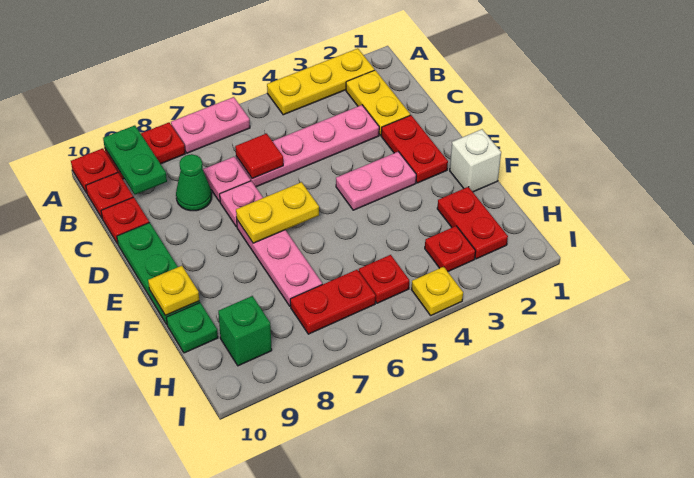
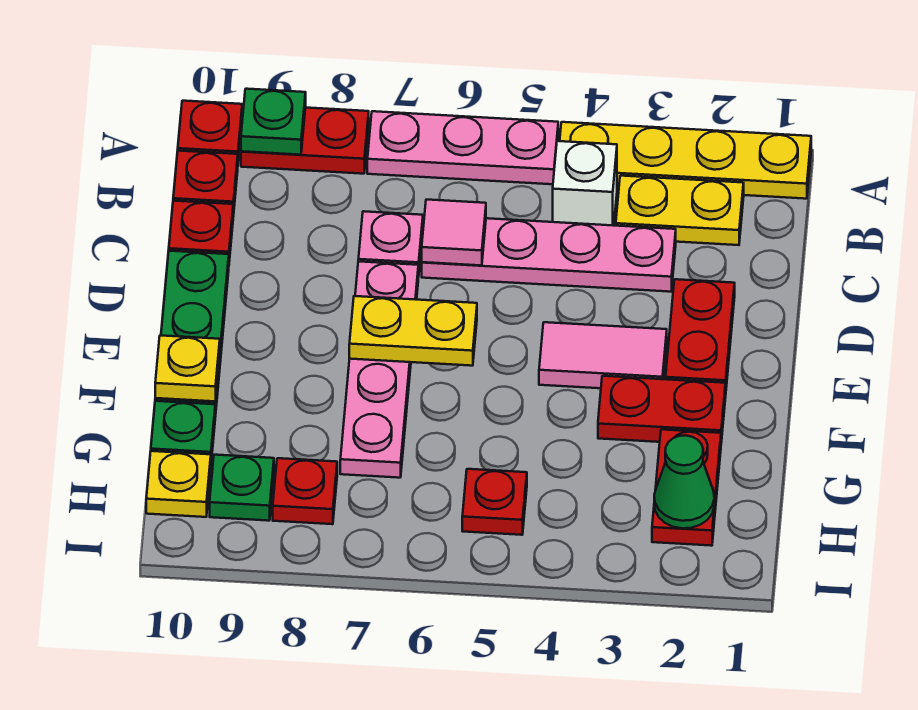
yellow 1x3 plate [267,48,374,115] -> yellow 1x4 plate [560,122,811,199]
pink 1x2 plate [171,97,250,153] -> pink 1x3 plate [367,111,558,184]
green 1x2 plate [103,125,167,195] -> green 1x1 plate [241,89,306,155]
yellow 1x2 plate [346,70,410,135] -> yellow 1x2 plate turned to [616,176,744,245]
red 1x1 tile [235,133,283,179] -> pink 1x1 tile [422,200,486,266]
green 1x1 cone [176,154,212,211] -> green 1x1 cone moved to [654,435,714,528]
pink 1x2 plate [336,152,416,210] -> pink 1x2 tile [539,322,667,388]
white 1x1 brick [450,129,501,192] -> white 1x1 brick moved to [553,141,617,226]
red 1x1 plate [425,226,476,271] -> red 1x1 plate moved to [273,458,337,524]
red 1x2 plate [290,270,376,334] -> red 1x2 plate moved to [598,376,726,442]
green 1x1 brick [218,296,272,366] -> green 1x1 plate [210,455,274,521]
yellow 1x1 plate [411,267,463,315] -> yellow 1x1 plate moved to [146,451,211,517]

